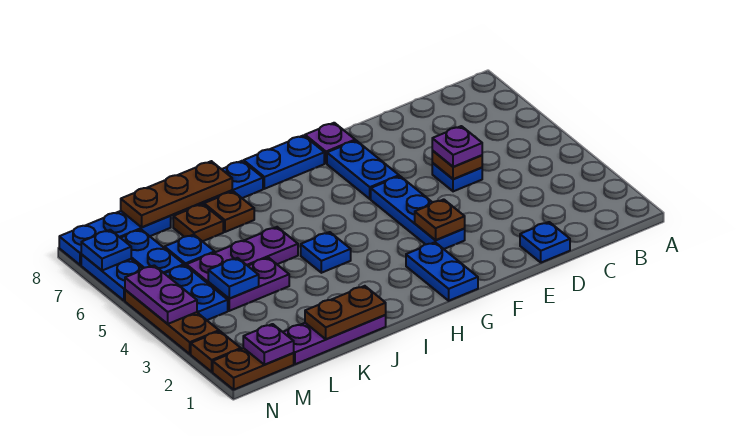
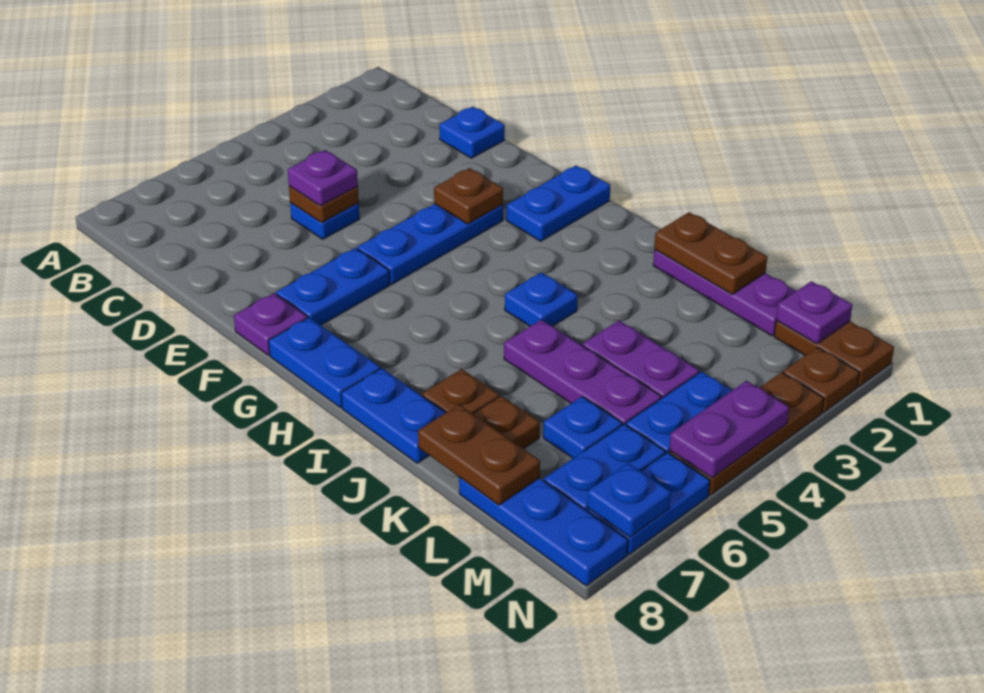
brown 1x3 plate [121,161,232,227] -> brown 1x2 plate [418,405,540,505]
blue 1x1 plate [208,258,259,298] -> none

